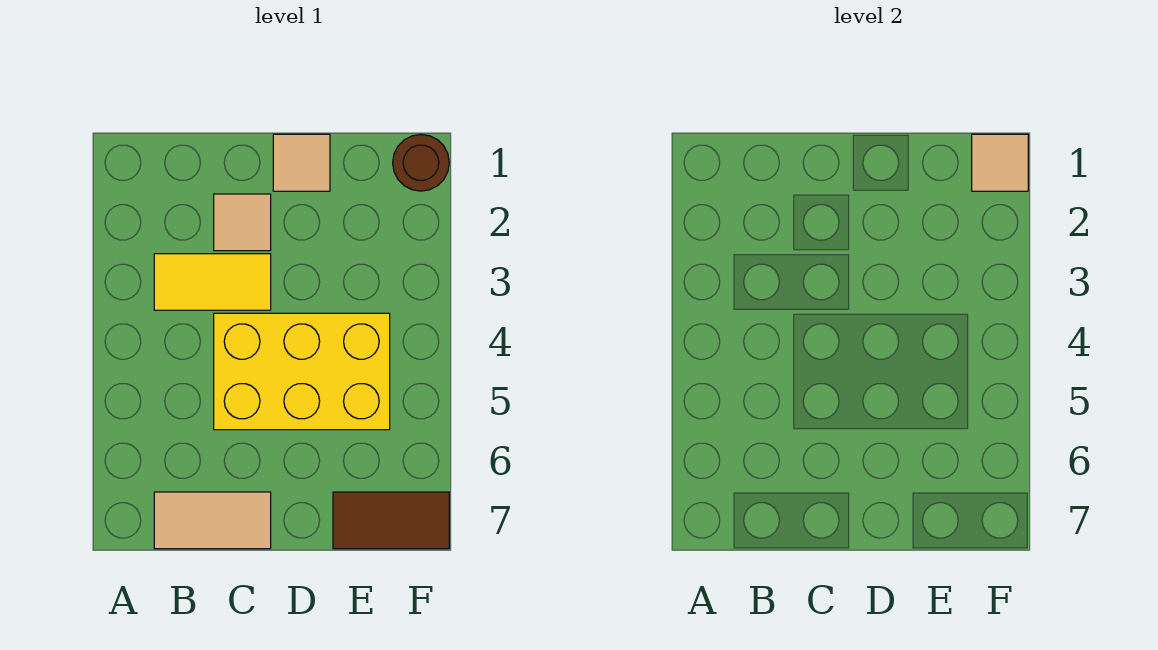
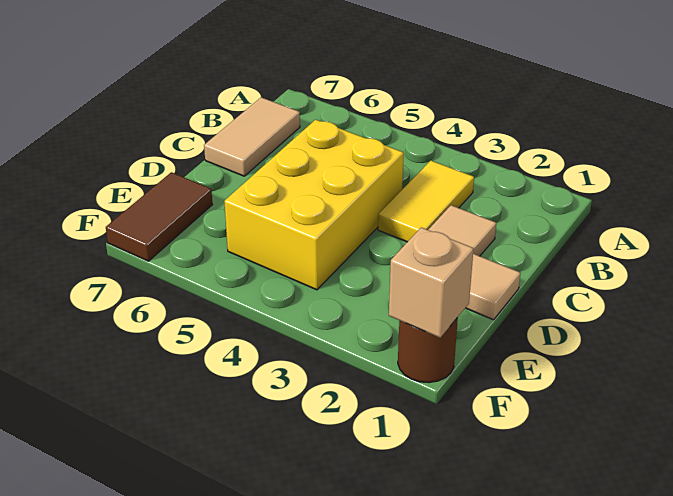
tan 1x1 tile [972,134,1028,191] -> tan 1x1 brick [389,227,474,338]

